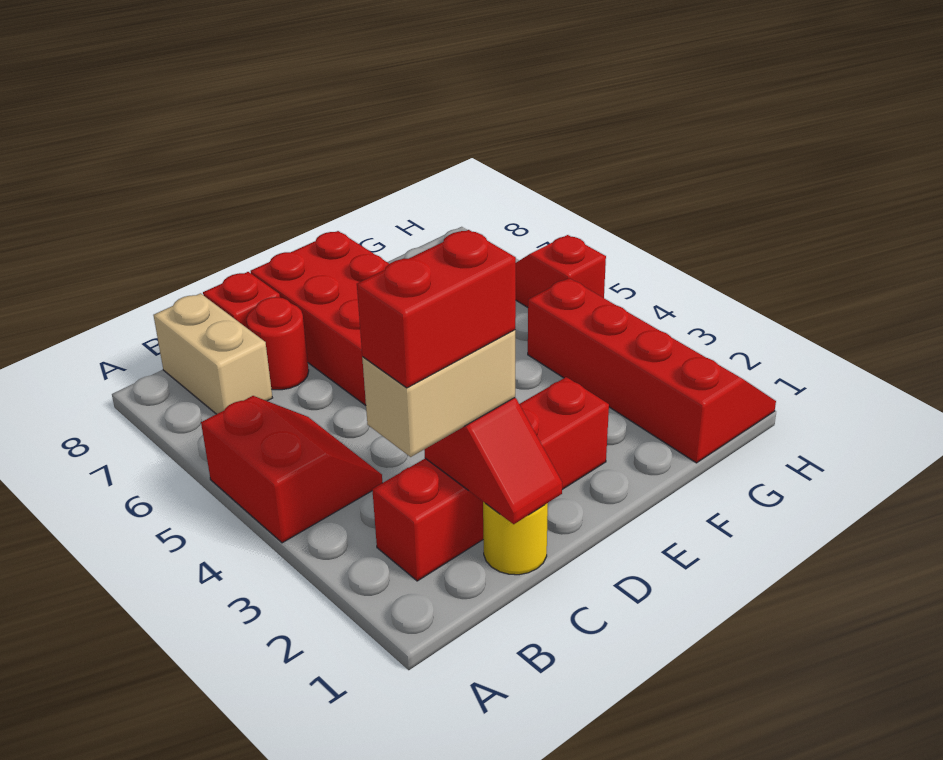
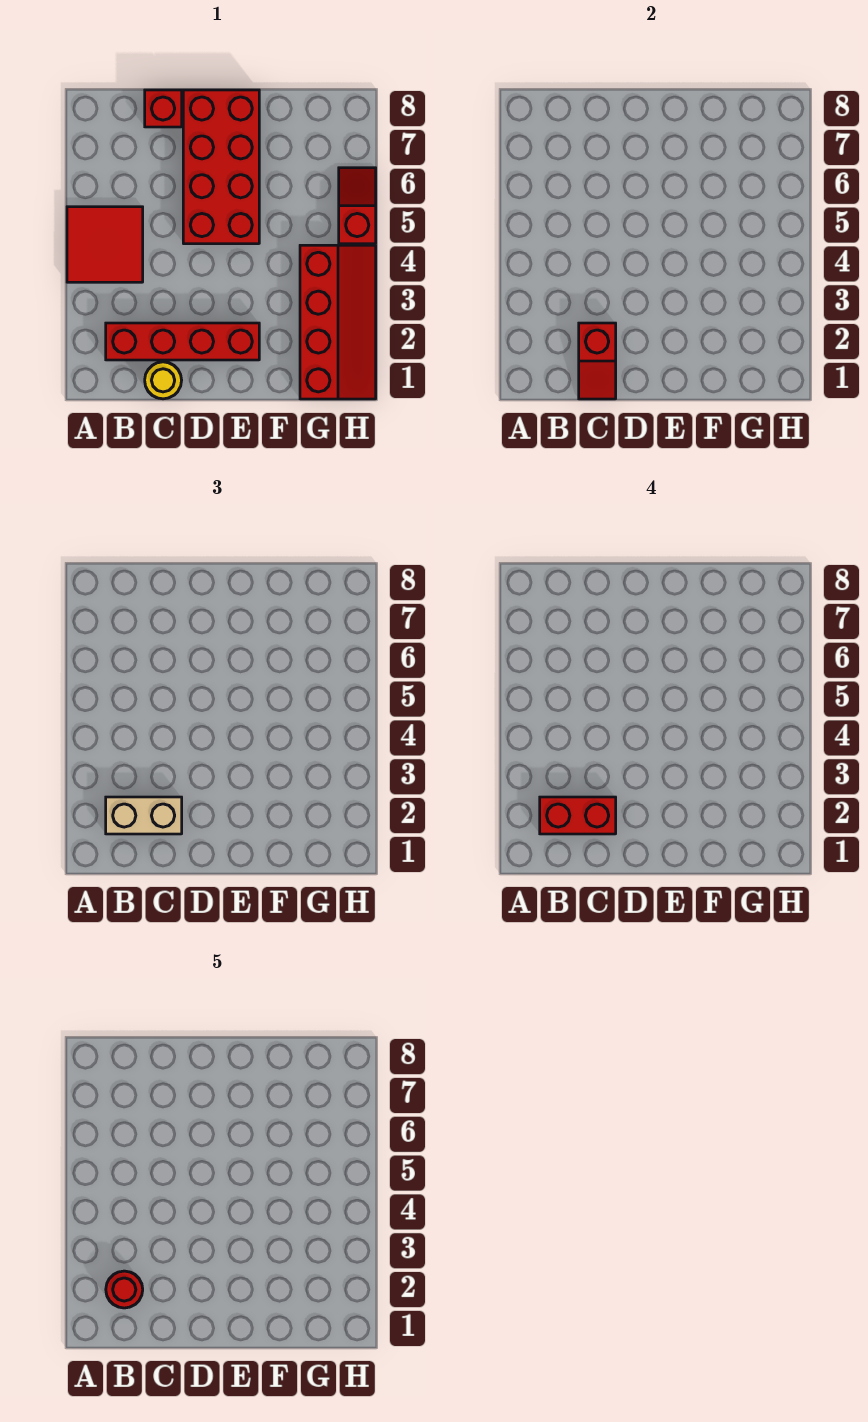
red 2x2 slope [201,396,382,543] -> red 2x2 tile [67,207,143,282]
tan 1x2 brick [153,293,272,414] -> none
red 1x1 round brick [246,297,309,390] -> red 1x1 round brick moved to [106,1271,143,1308]

